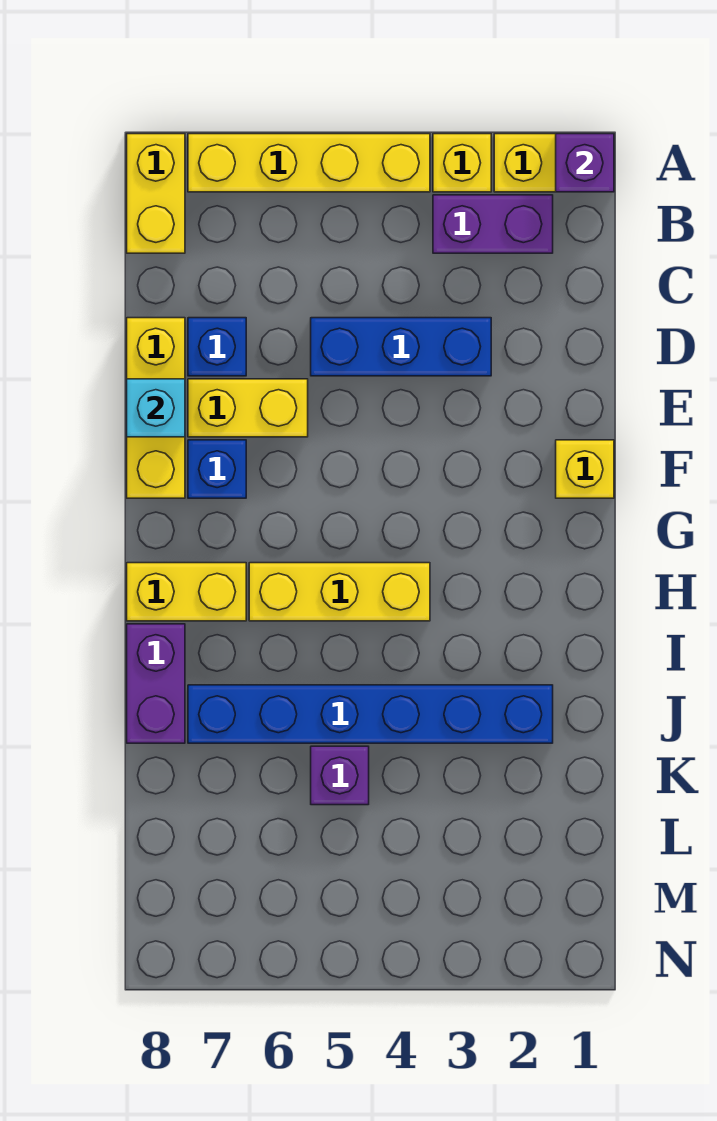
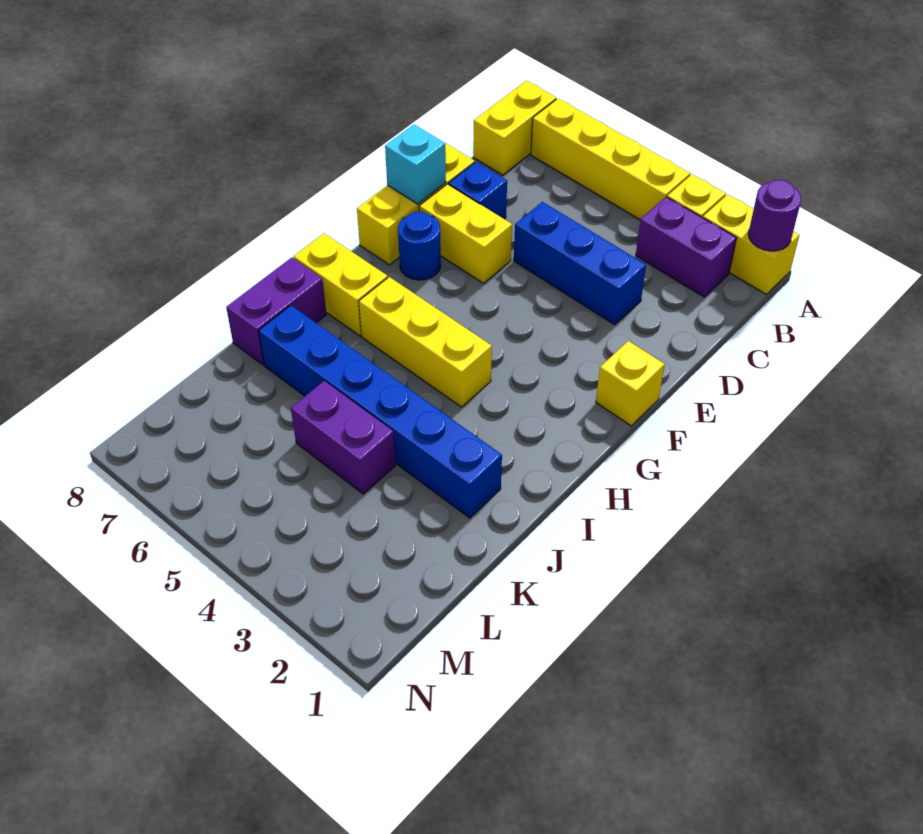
purple 1x1 brick [556,134,614,192] -> purple 1x1 round brick [748,180,801,251]
blue 1x1 brick [188,440,246,498] -> blue 1x1 round brick [398,212,441,280]
purple 1x1 brick [311,746,369,805] -> purple 1x2 brick [291,381,396,494]

